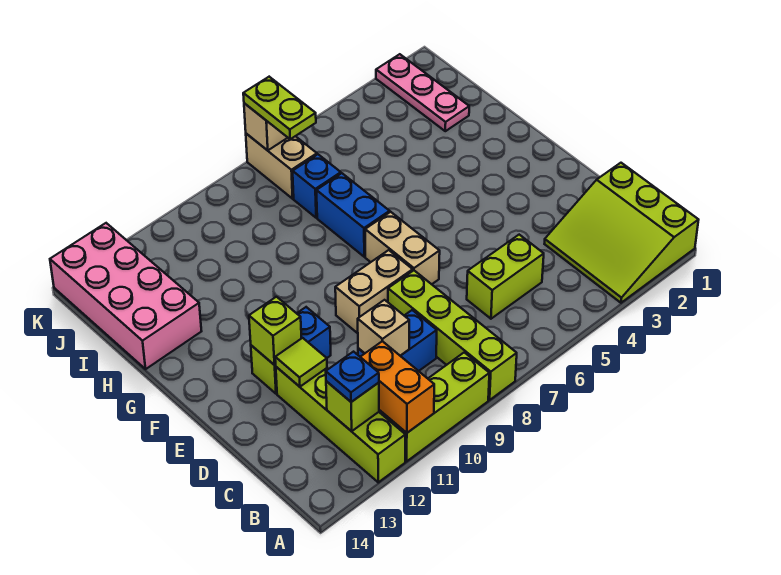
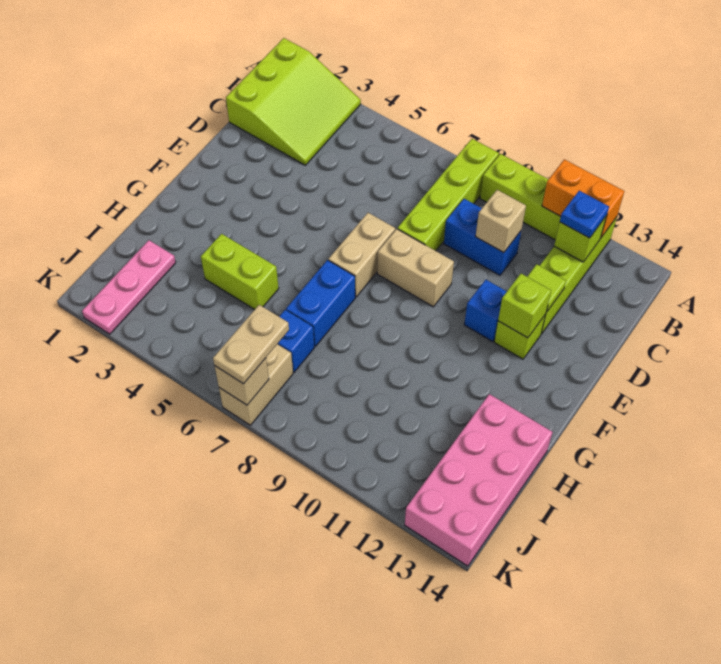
orange 1x2 brick [361,341,434,433] -> orange 1x2 brick turned to [542,159,624,237]
lime 1x2 brick [467,235,544,319] -> lime 1x2 brick moved to [201,234,279,310]
lime 1x2 plate [243,77,316,139] -> tan 1x2 plate [213,305,289,384]

